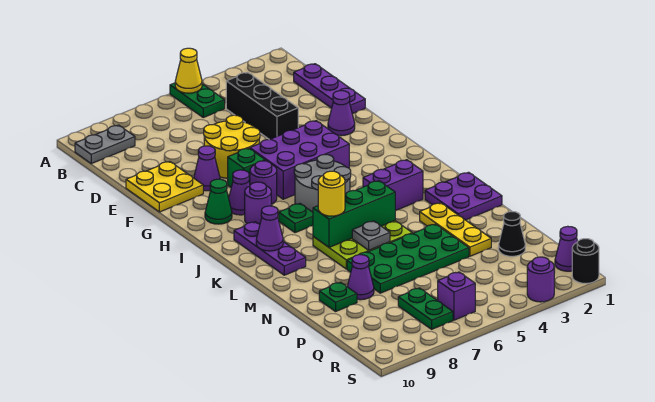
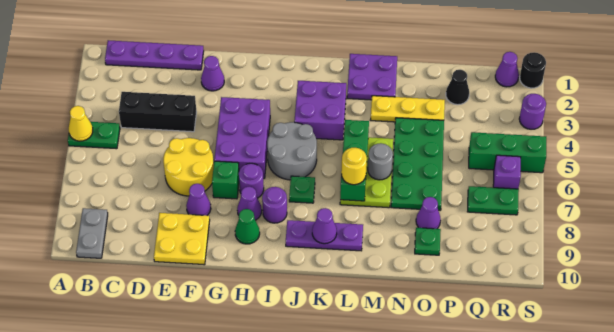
purple 1x3 plate [294,64,365,114] -> purple 1x4 plate [105,40,204,70]
purple 1x2 brick [363,160,423,211] -> purple 2x2 brick [294,81,346,140]
grey 1x1 plate [352,221,390,250] -> grey 1x1 round brick [368,143,393,180]
none -> green 1x3 brick [469,132,546,173]

